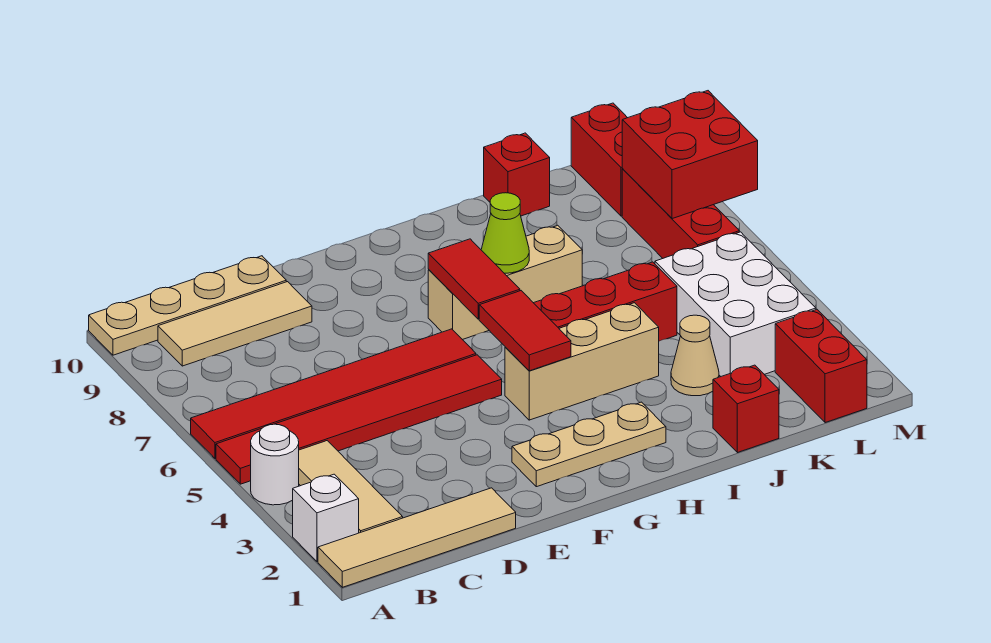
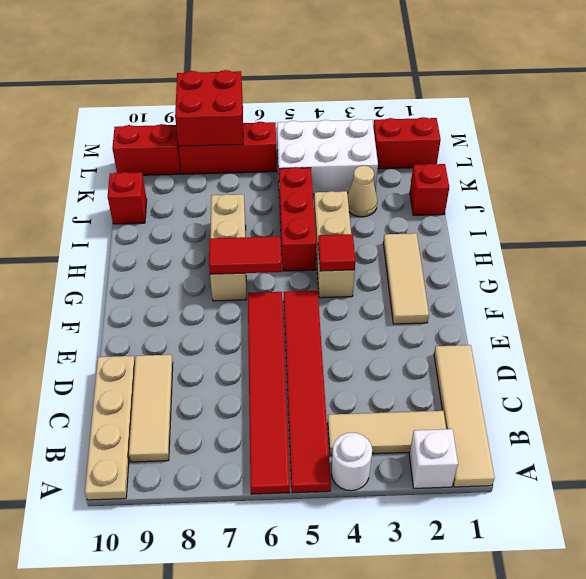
tan 1x3 plate [512,402,666,487] -> tan 1x3 tile [383,233,429,324]
red 1x2 tile [479,291,571,371] -> red 1x1 tile [318,234,355,271]
lime 1x1 cone [481,193,529,273] -> none

